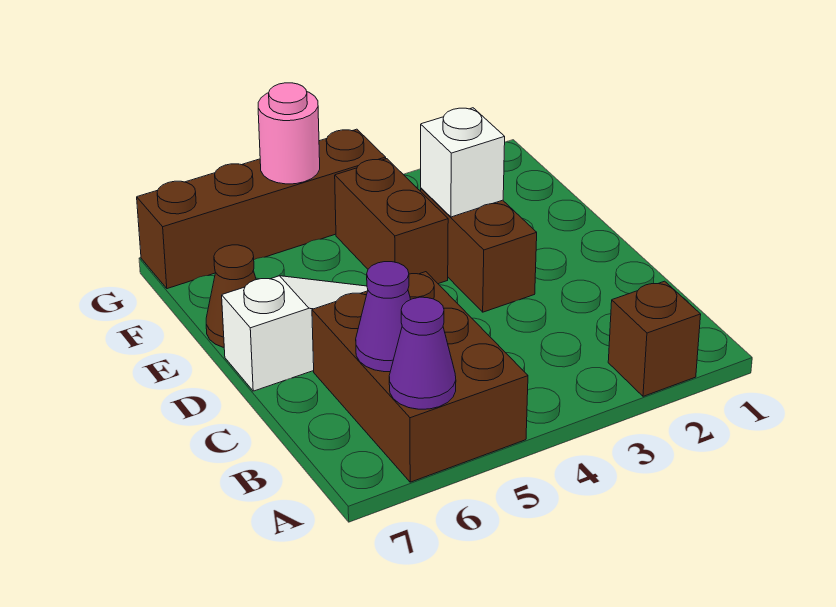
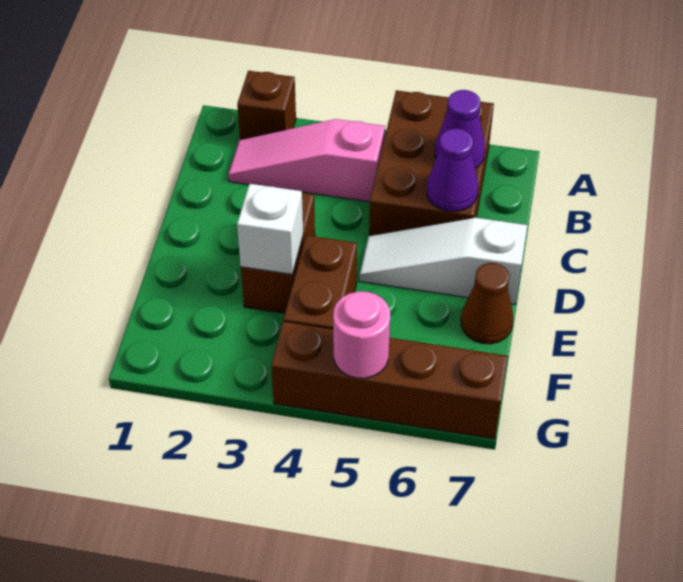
purple 1x1 cone [389,297,456,409] -> purple 1x1 cone moved to [427,129,478,211]
none -> pink 1x3 slope [228,119,385,202]

